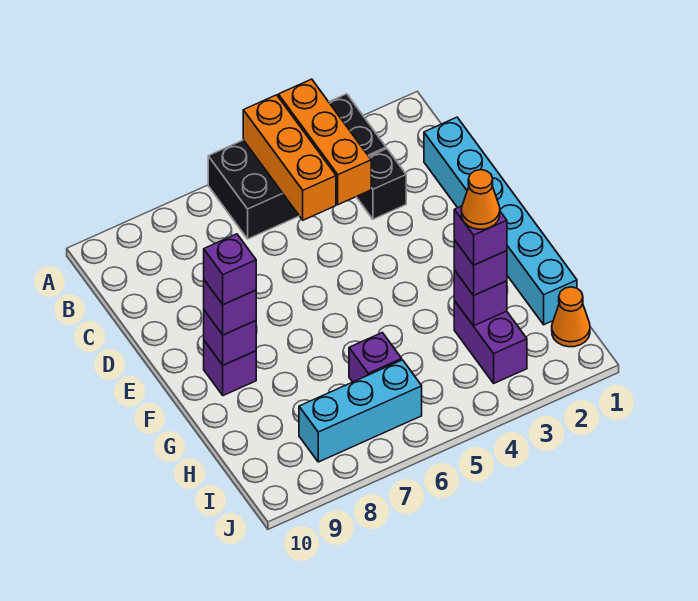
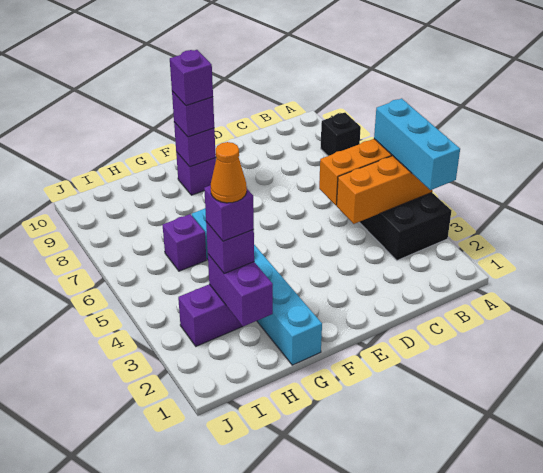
cyan 1x6 brick [424,117,577,325] -> cyan 1x6 brick turned to [192,208,322,365]
black 1x1 brick [356,149,406,219] -> black 1x1 brick moved to [321,113,361,156]
purple 1x1 brick [454,270,507,326] -> purple 1x2 brick [208,254,273,326]
orange 1x1 cone [552,287,590,347] -> none
cyan 1x3 brick [299,360,422,462] -> cyan 1x3 brick moved to [374,98,460,190]

